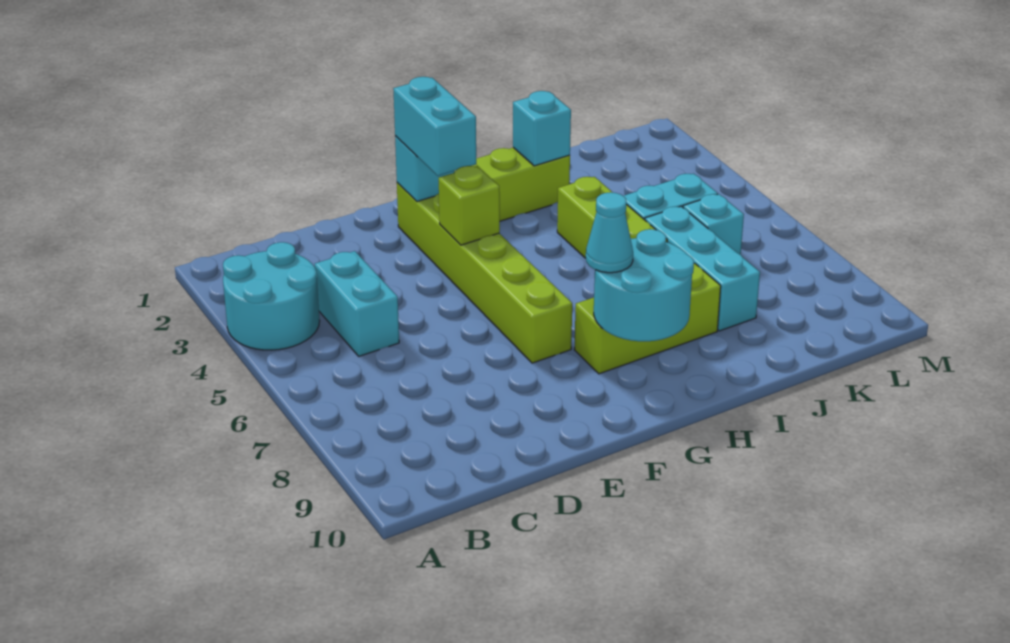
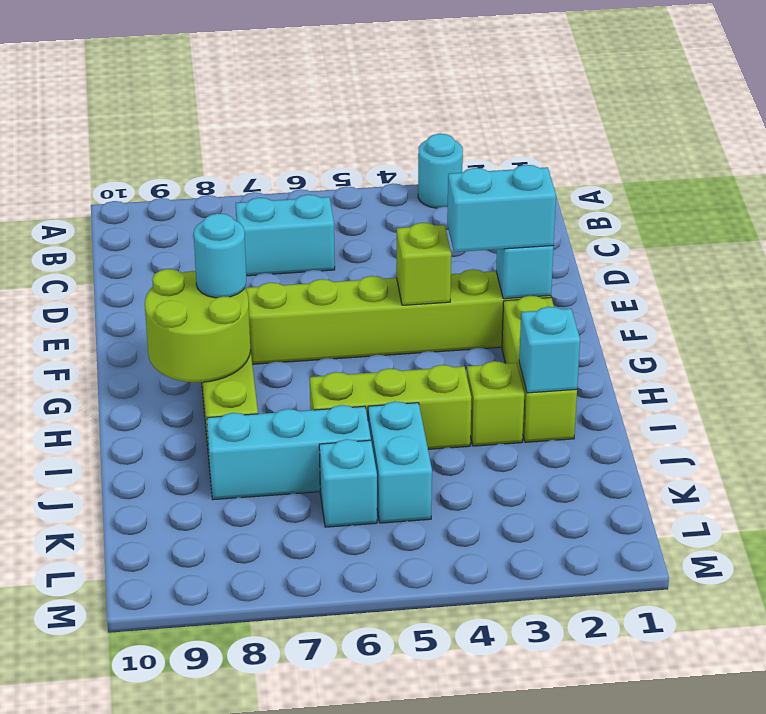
cyan 2x2 round brick [223,242,320,350] -> cyan 1x1 round brick [418,134,463,208]
cyan 1x2 brick [315,251,399,356] -> cyan 1x2 brick moved to [236,195,335,276]
cyan 2x2 round brick [594,229,694,341] -> lime 2x2 round brick [145,269,250,382]
cyan 1x1 cone [586,192,633,273] -> cyan 1x1 round brick [194,213,246,298]
none -> lime 1x1 brick [467,361,524,446]

